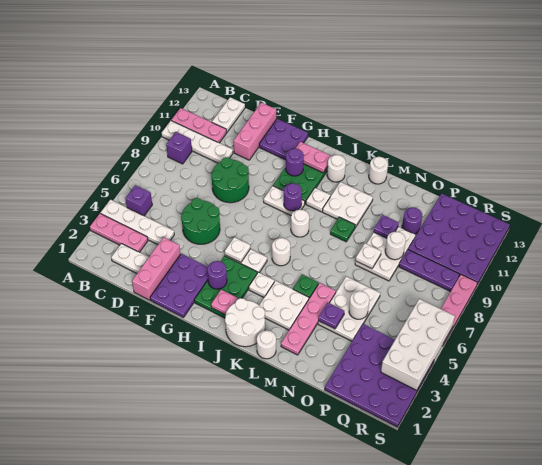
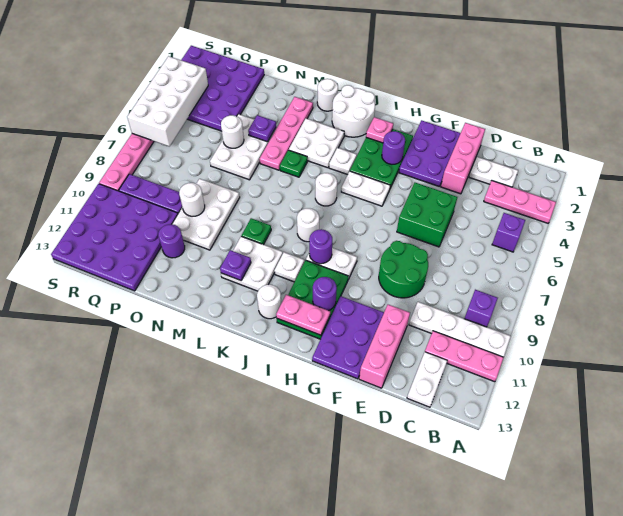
white 1x4 plate [101,200,174,245] -> none
green 2x2 round brick [181,198,220,244] -> green 2x2 brick [397,183,457,247]
purple 2x2 plate [259,119,308,160] -> purple 2x3 plate [312,296,384,379]
white 1x1 plate [225,237,250,263] -> none
white 1x1 round brick [369,157,388,184] -> none
white 1x1 plate [356,244,381,269] -> none
purple 1x1 plate [374,215,399,238] -> purple 1x1 plate moved to [220,250,251,280]

